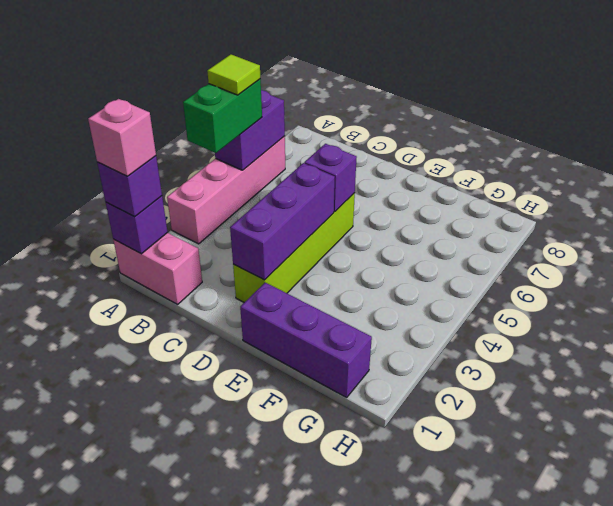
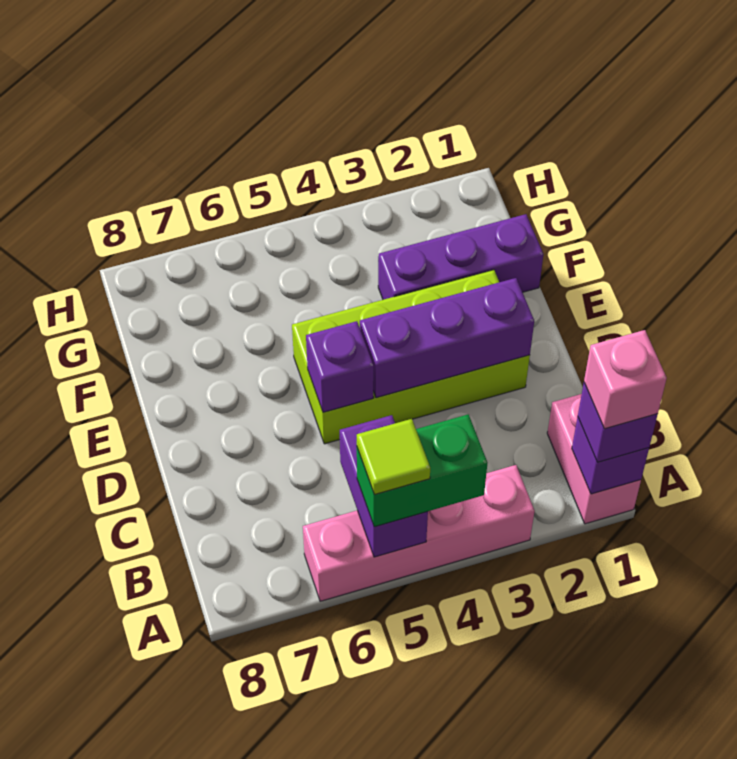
purple 1x2 brick [215,90,285,170] -> purple 1x2 brick turned to [340,415,428,557]
lime 1x4 brick [233,193,355,302] -> lime 2x4 brick [292,270,530,444]
purple 1x3 brick [240,283,372,398] -> purple 1x3 brick turned to [378,214,543,300]

